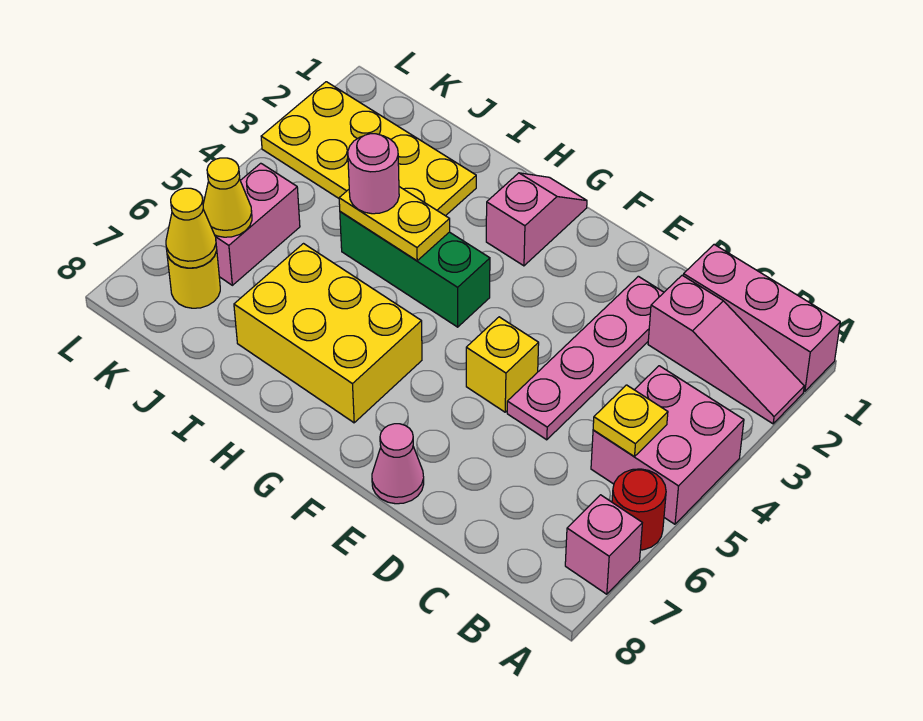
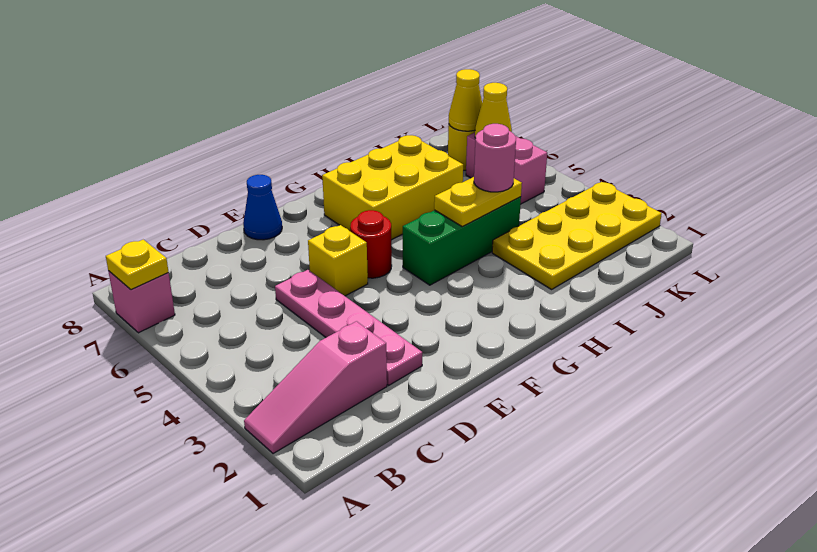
pink 1x3 brick [683,245,840,391] -> none
pink 2x2 brick [591,366,744,524] -> none
red 1x1 round brick [612,469,666,550] -> red 1x1 round brick moved to [350,210,392,278]
yellow 1x1 plate [593,385,668,457] -> yellow 1x1 plate moved to [106,240,169,290]
pink 1x1 cone [372,424,424,504] -> blue 1x1 cone [243,175,282,240]
pink 1x2 slope [486,173,587,266] -> none

